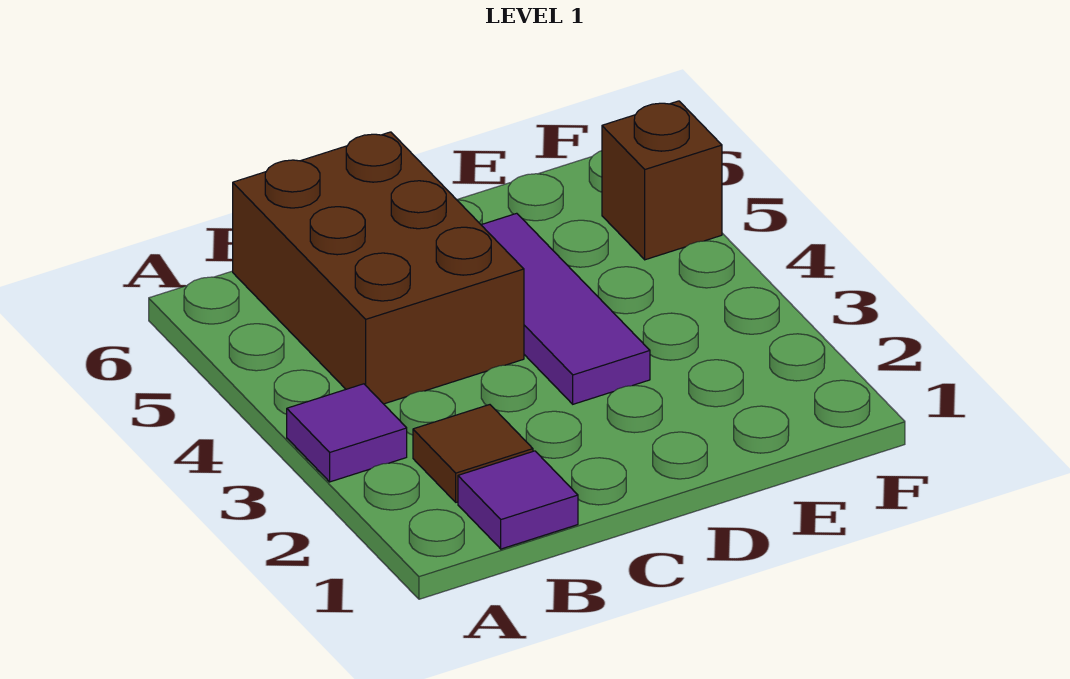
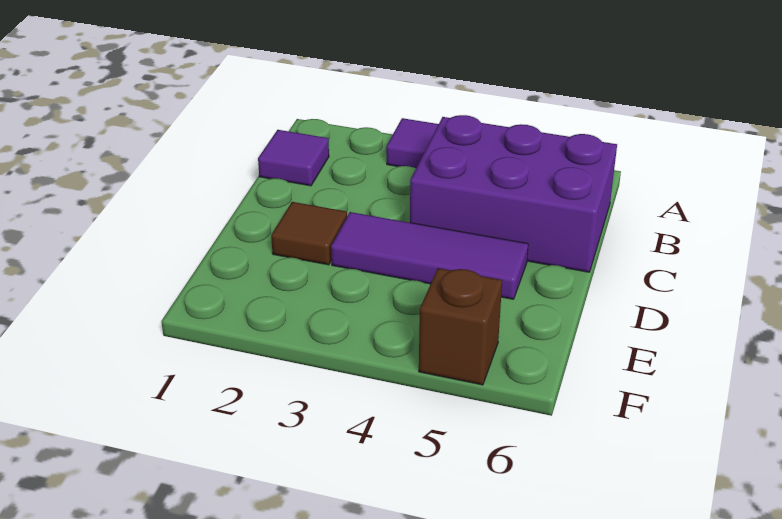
brown 1x1 tile [413,405,533,502] -> brown 1x1 tile moved to [271,202,347,265]
brown 2x3 brick [233,132,524,404] -> purple 2x3 brick [410,115,617,272]

